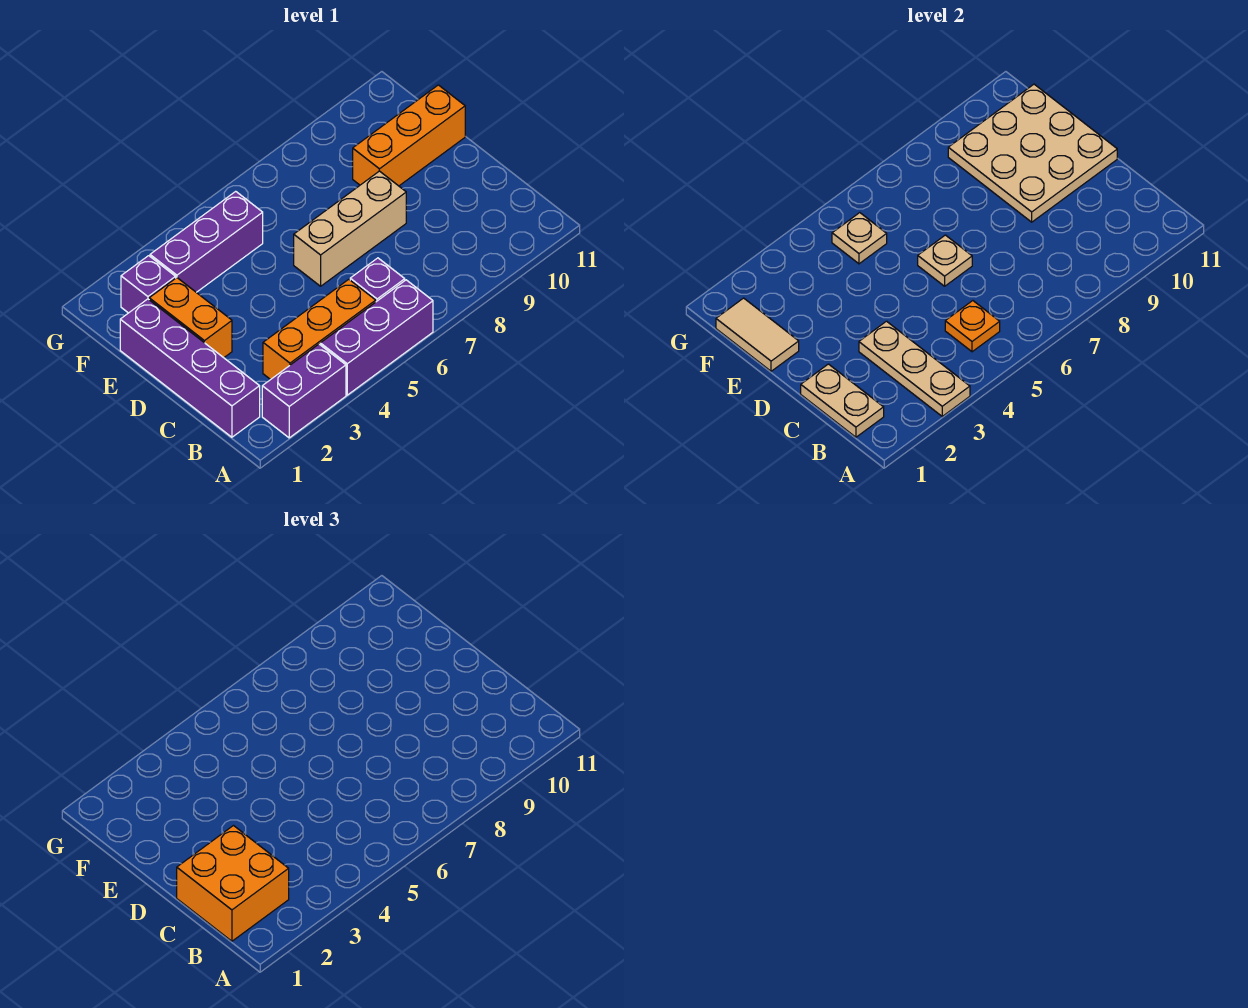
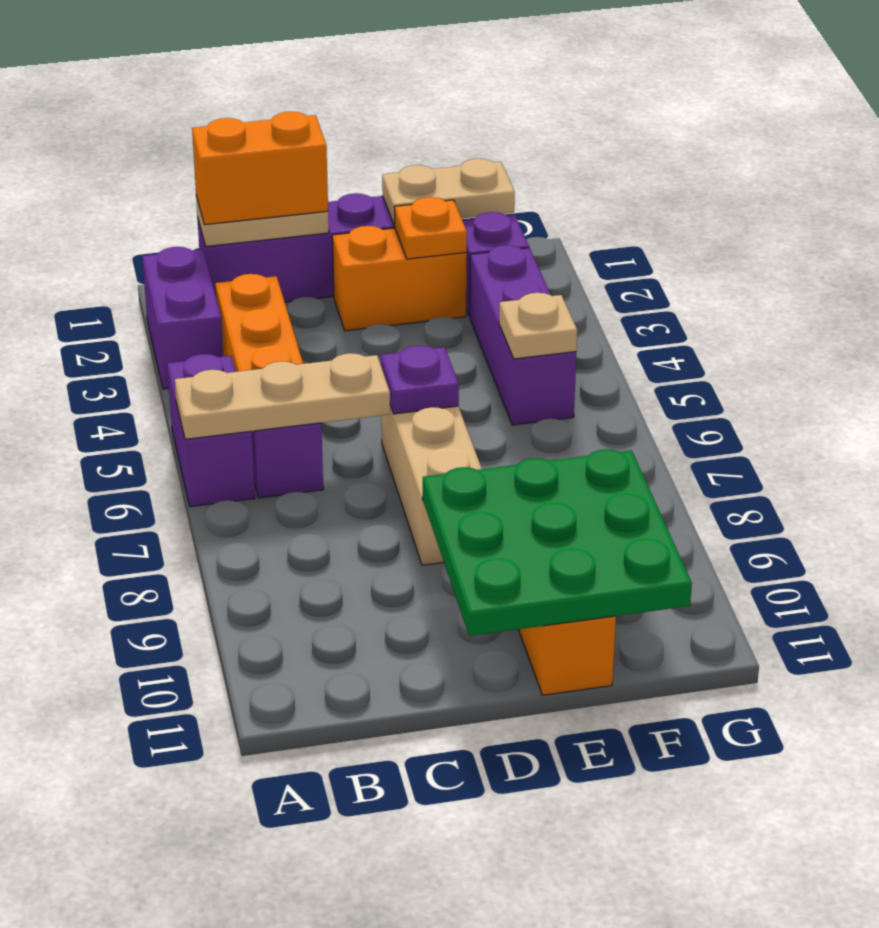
tan 1x3 plate [859,321,970,416] -> tan 1x3 plate moved to [175,353,390,439]
purple 1x3 brick [320,280,433,395] -> purple 1x2 brick [167,354,255,507]
orange 2x2 brick [177,826,289,941] -> orange 1x2 brick [192,112,328,225]
orange 1x1 plate [945,301,1000,352] -> orange 1x1 plate moved to [394,197,467,259]
tan 1x1 plate [918,235,972,286] -> purple 1x1 plate [381,345,459,414]
tan 3x3 plate [948,84,1117,222] -> green 3x3 plate [423,449,692,636]
tan 1x2 tile [716,298,799,371] -> tan 1x2 plate [382,159,515,226]

